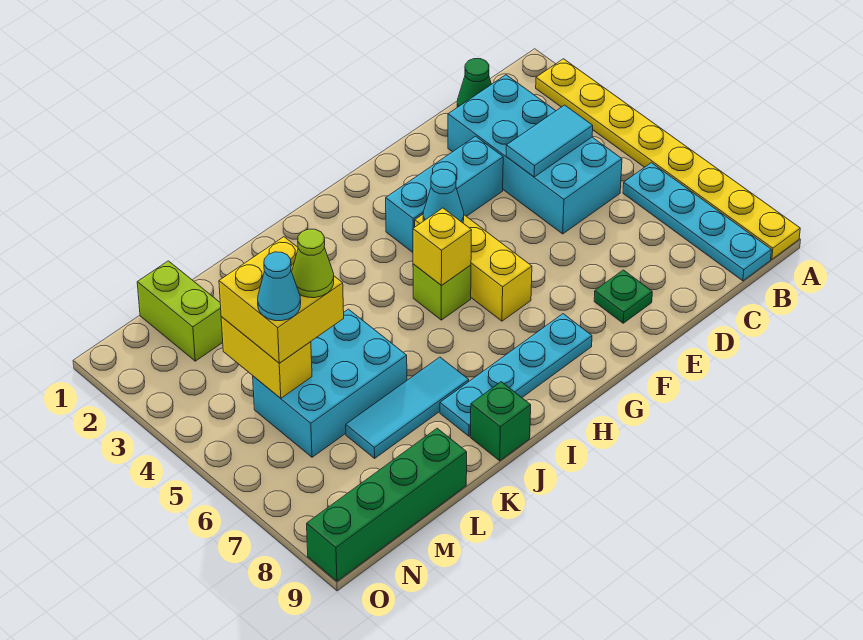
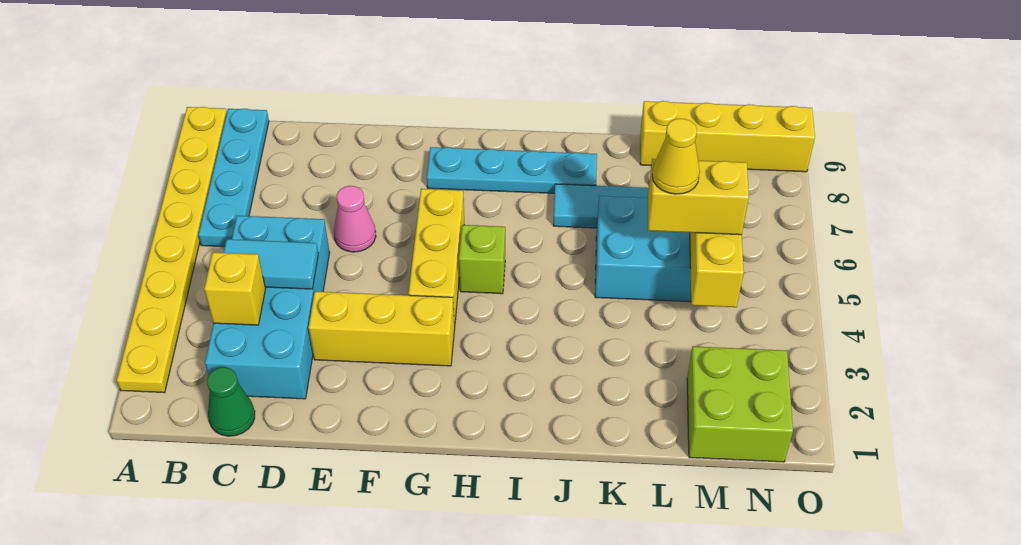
cyan 1x3 brick [386,136,503,252] -> yellow 1x3 brick [309,291,455,366]
none -> pink 1x1 cone [334,186,376,252]
green 1x1 plate [594,270,652,323] -> none
cyan 1x1 cone [423,169,464,223] -> none
yellow 1x1 brick [413,208,472,286] -> yellow 1x1 brick moved to [204,252,265,325]
green 1x1 brick [470,382,531,461] -> none
yellow 2x2 brick [219,237,344,363] -> yellow 1x2 brick [648,159,749,235]
lime 1x1 cone [292,229,334,298] -> yellow 1x1 cone [652,119,700,194]
green 1x4 brick [307,428,467,581] -> yellow 1x4 brick [640,101,815,172]
lime 1x2 brick [137,261,223,361] -> lime 2x2 brick [687,346,793,462]
cyan 1x1 cone [258,252,301,321] -> none

